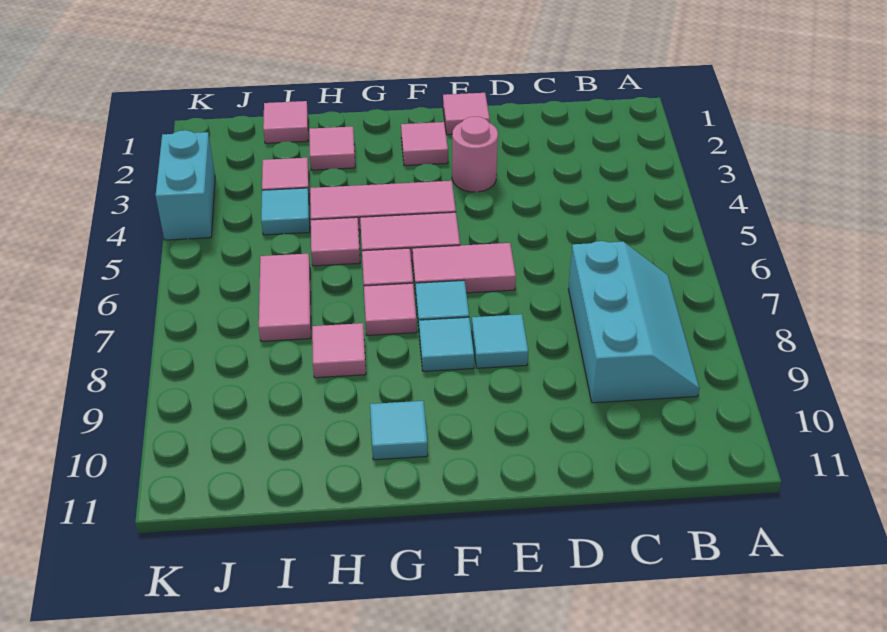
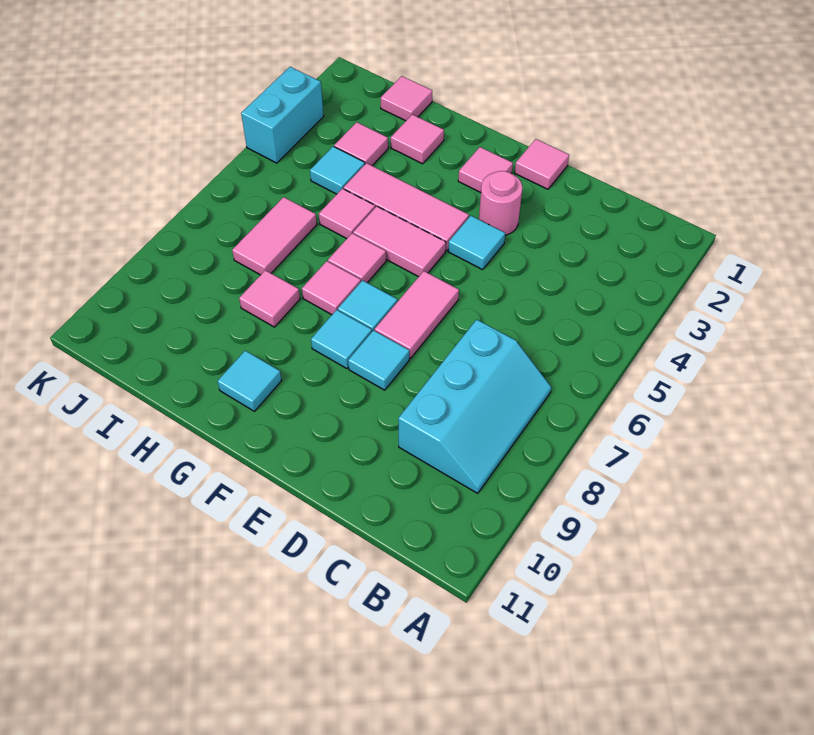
none -> cyan 1x1 tile [448,216,505,270]
pink 1x2 tile [412,243,516,293] -> pink 1x2 tile turned to [375,271,459,358]

